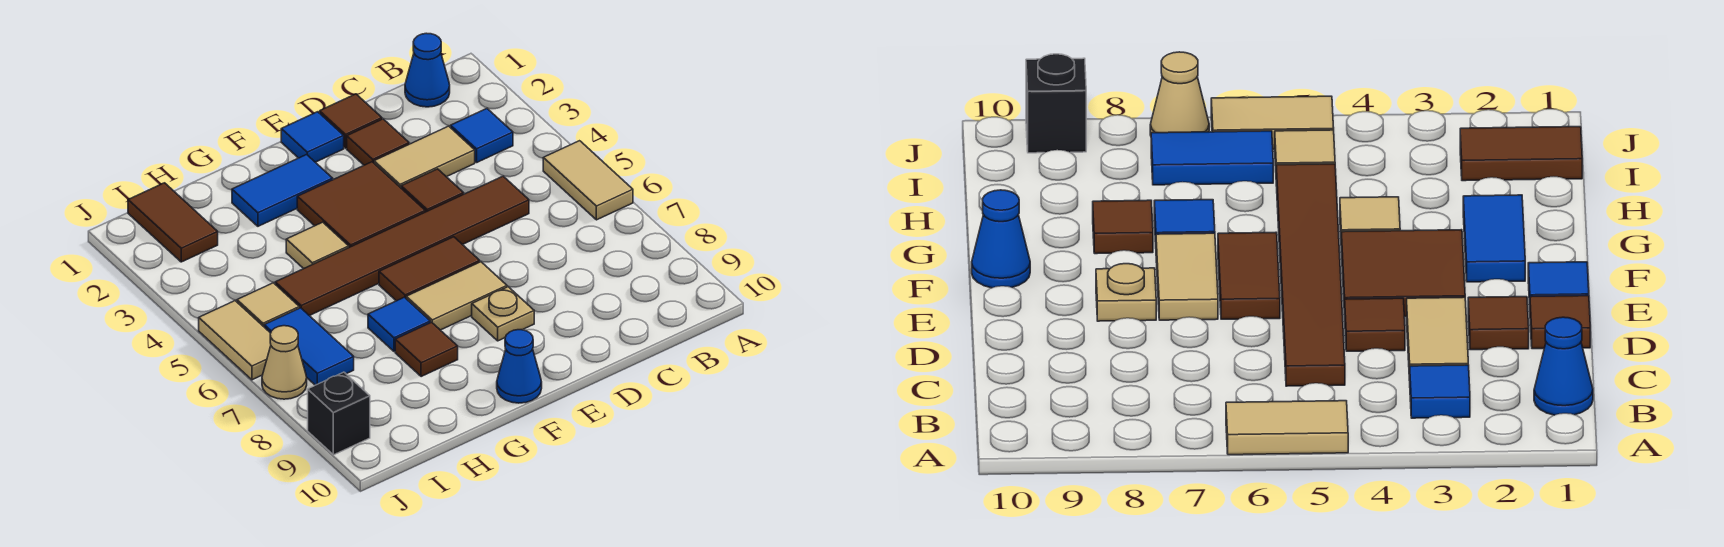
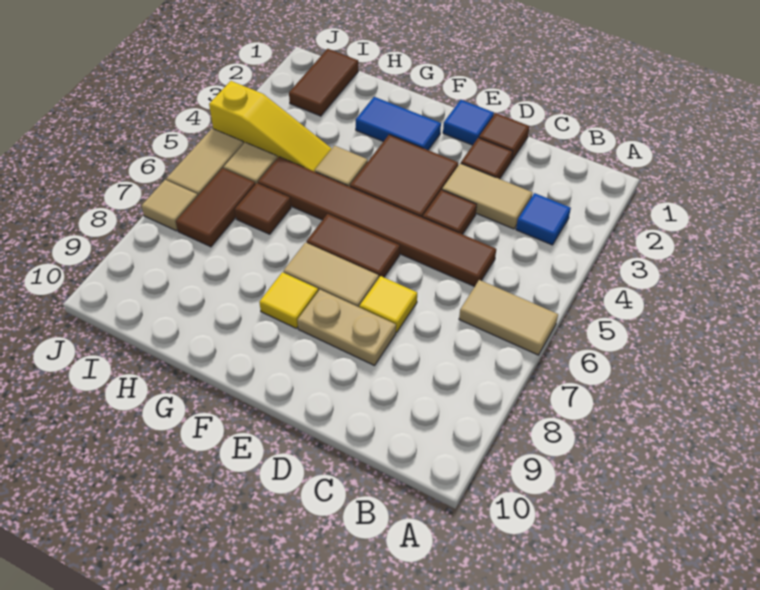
tan 1x2 tile [543,141,633,220] -> tan 1x2 tile turned to [459,280,558,355]
blue 1x1 cone [405,33,450,107] -> none
none -> yellow 1x1 tile [359,276,417,332]
tan 1x1 plate [472,287,534,341] -> tan 1x2 plate [298,290,396,366]
none -> yellow 1x1 tile [259,272,318,328]
blue 1x1 cone [497,330,542,403] -> none
blue 1x1 tile [368,297,430,351] -> none
brown 1x1 tile [395,322,458,377] -> brown 1x1 tile moved to [235,183,291,234]
none -> yellow 1x3 slope [209,81,332,172]
blue 1x2 tile [264,308,354,385] -> brown 1x2 tile [176,168,255,247]
tan 1x1 cone [262,326,307,399] -> tan 1x1 tile [142,180,198,231]
black 1x1 brick [308,372,370,455] -> none

